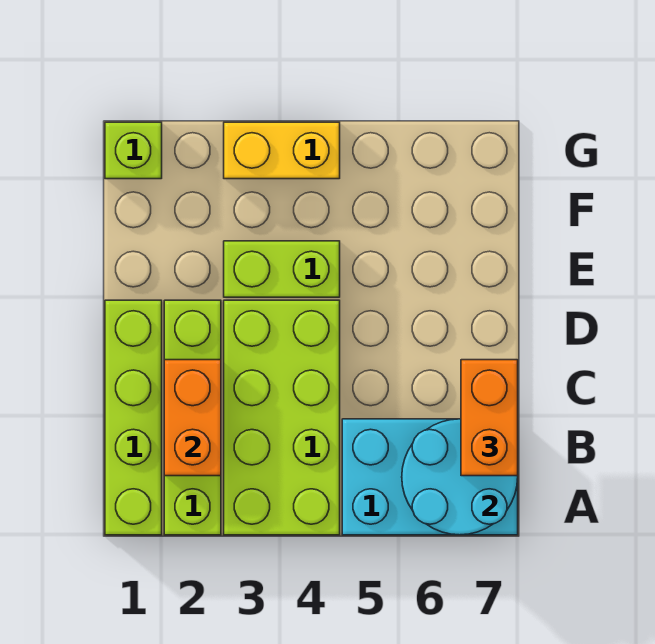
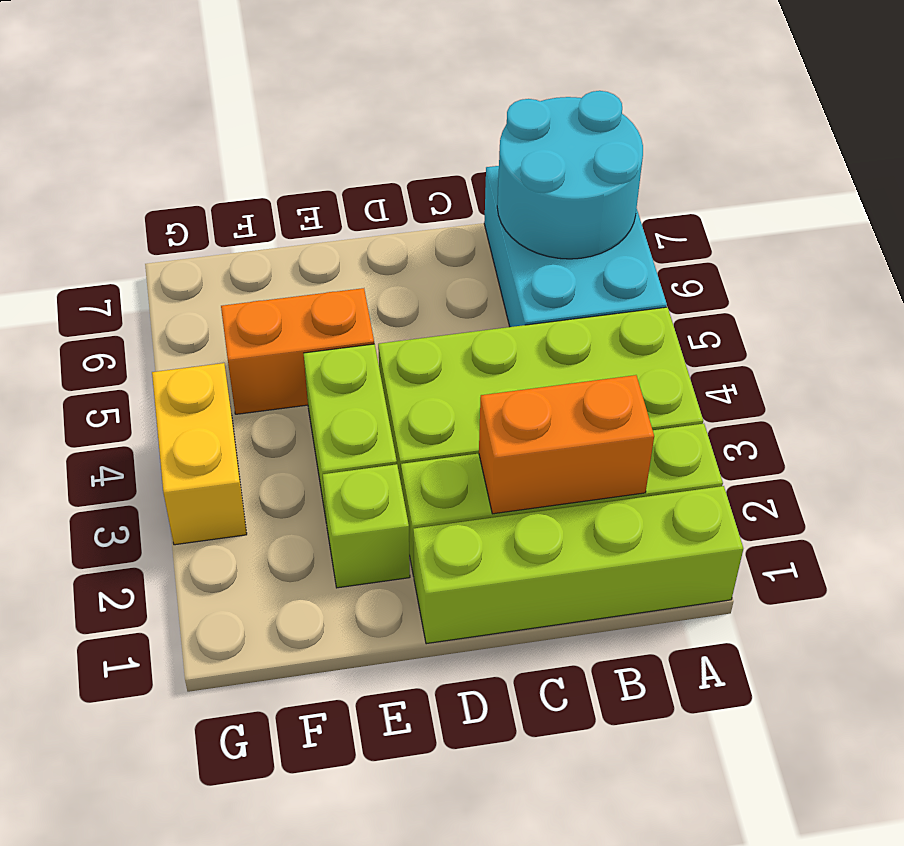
orange 1x2 brick [461,360,518,476] -> orange 1x2 brick moved to [221,288,374,414]
lime 1x1 brick [105,122,162,179] -> lime 1x1 brick moved to [323,464,410,588]

